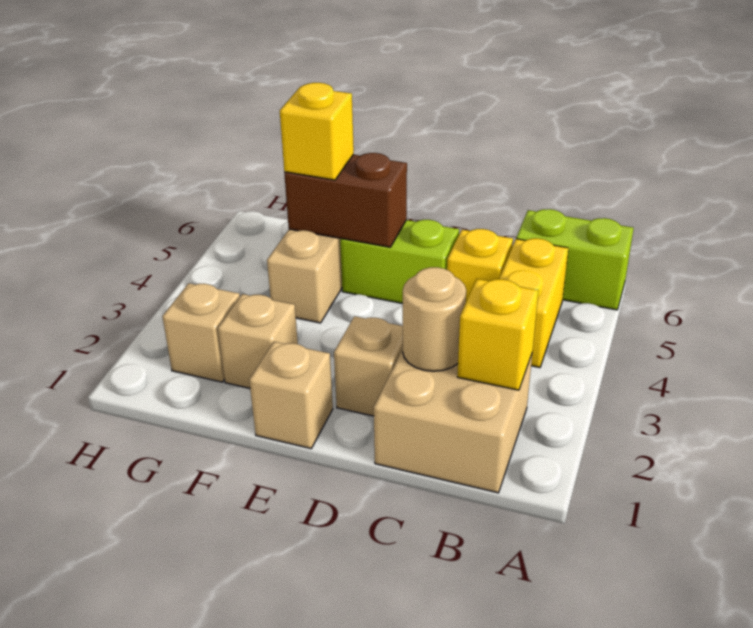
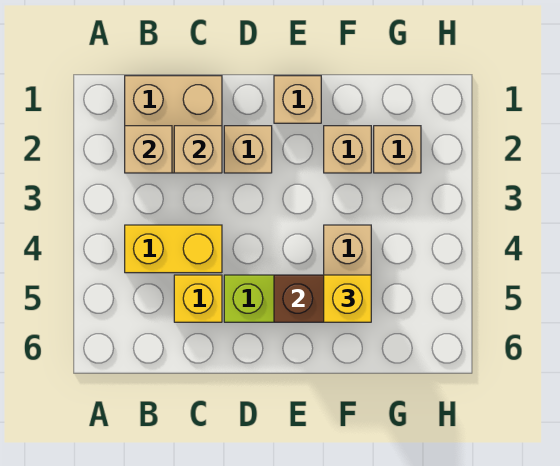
lime 1x2 brick [516,209,634,310] -> none
yellow 1x1 brick [457,279,538,390] -> tan 1x1 brick [125,126,172,173]
yellow 1x2 brick [499,238,568,368] -> yellow 1x2 brick turned to [125,225,222,273]
tan 1x1 round brick [403,267,466,371] -> tan 1x1 brick [174,126,222,173]

